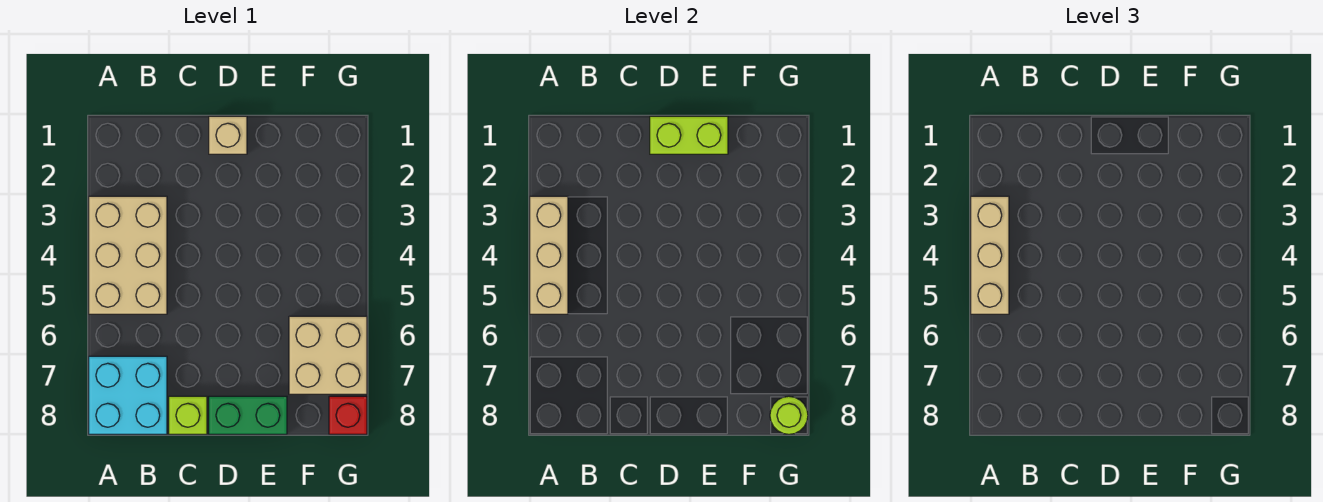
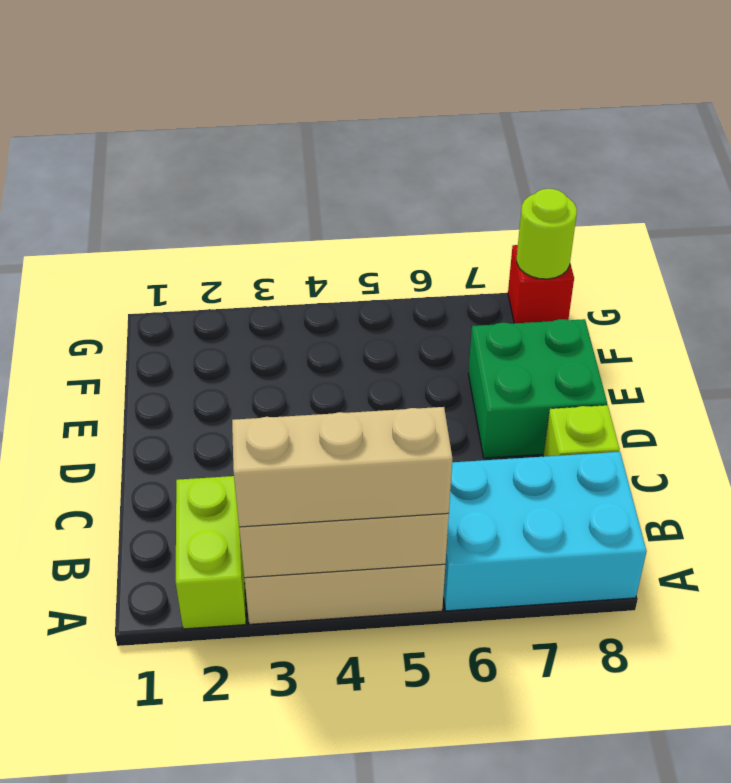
cyan 2x2 brick [89,356,167,434] -> cyan 2x3 brick [443,452,647,611]
tan 1x1 brick [209,116,247,154] -> none
lime 1x2 brick [650,116,728,154] -> lime 1x2 brick moved to [176,476,246,629]
green 1x2 brick [209,396,287,434] -> green 2x2 brick [468,319,607,458]
tan 2x2 brick [289,316,367,394] -> none

